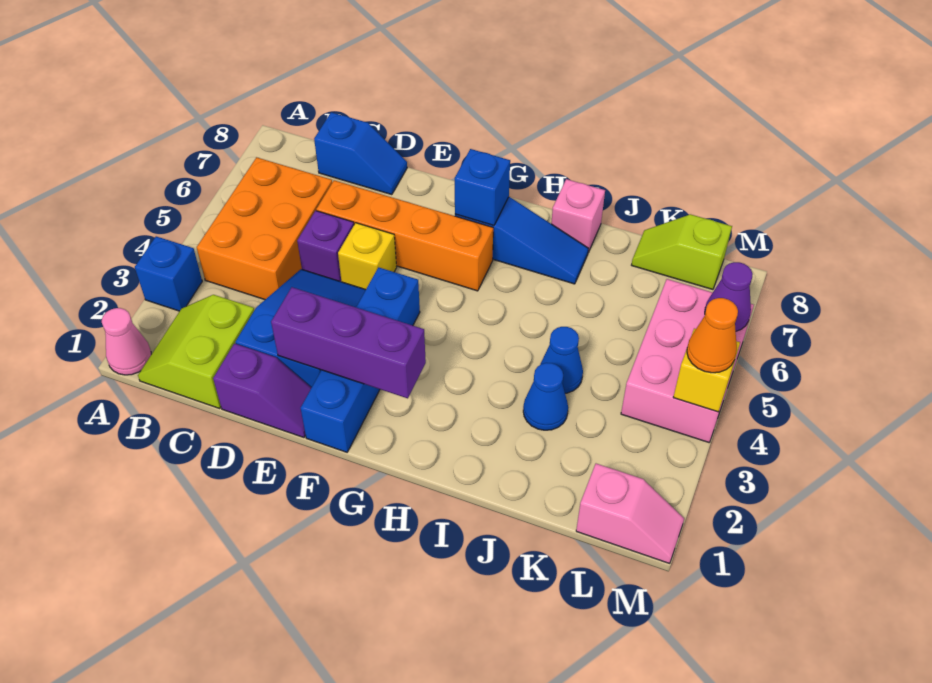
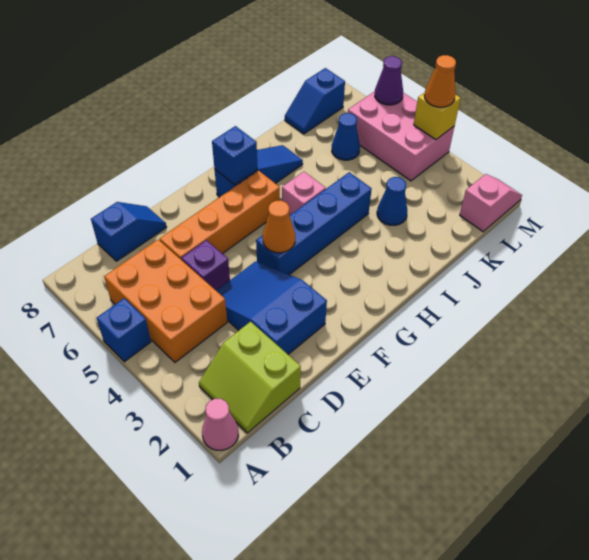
blue 1x1 brick [135,236,202,311] -> blue 1x1 brick moved to [97,298,151,362]
purple 1x2 slope [213,344,311,437] -> none
purple 1x3 brick [271,287,426,398] -> none
yellow 1x1 brick [338,223,397,289] -> none
blue 1x4 brick [301,267,420,452] -> blue 1x4 brick turned to [256,172,372,275]
none -> orange 1x1 cone [263,201,295,253]
pink 1x1 brick [551,179,605,252] -> pink 1x1 brick moved to [282,172,326,215]
blue 1x1 cone [540,327,583,393] -> blue 1x1 cone moved to [332,113,360,160]
lime 1x2 slope [632,214,732,290] -> blue 1x2 slope [285,68,345,134]

